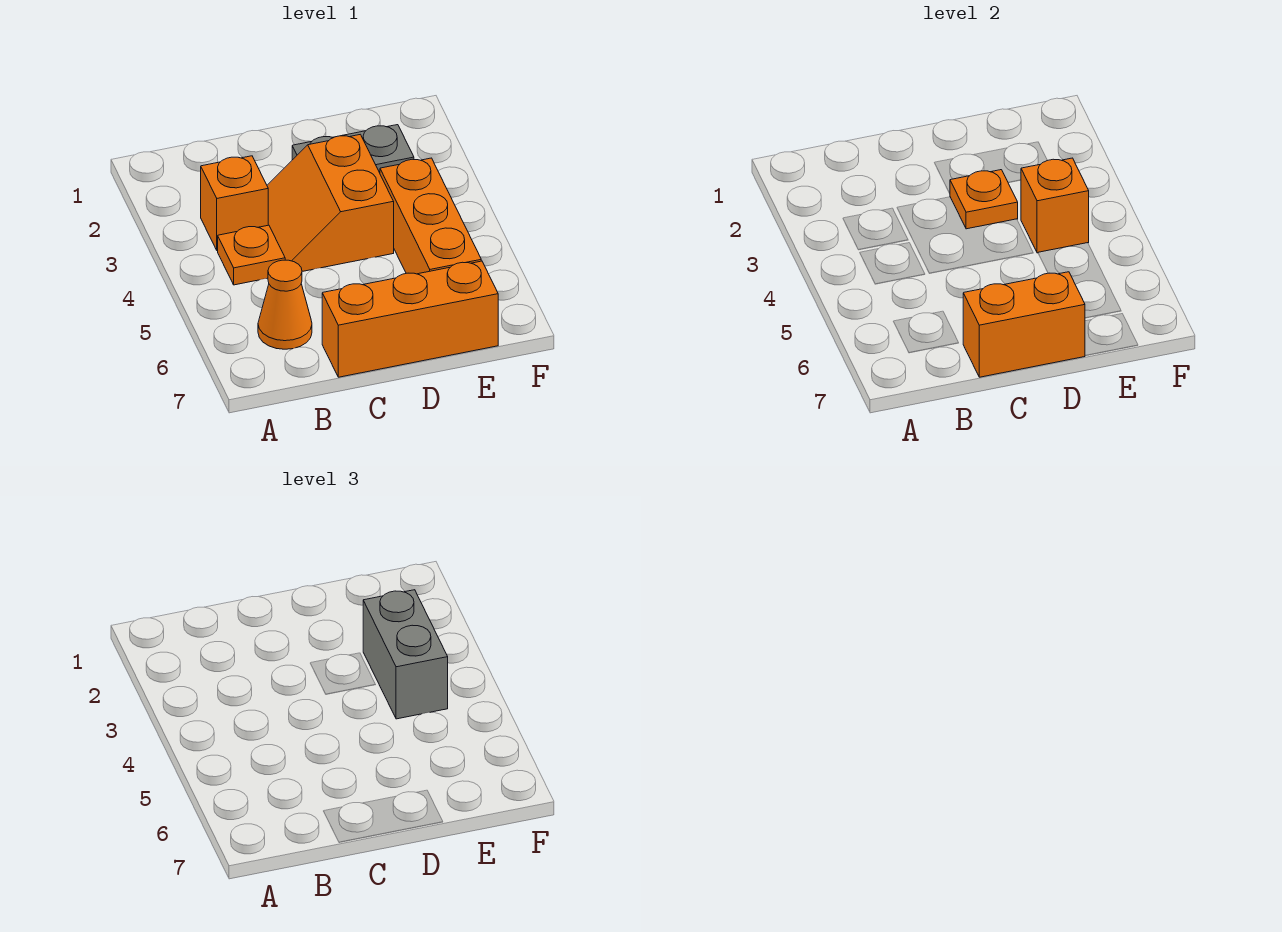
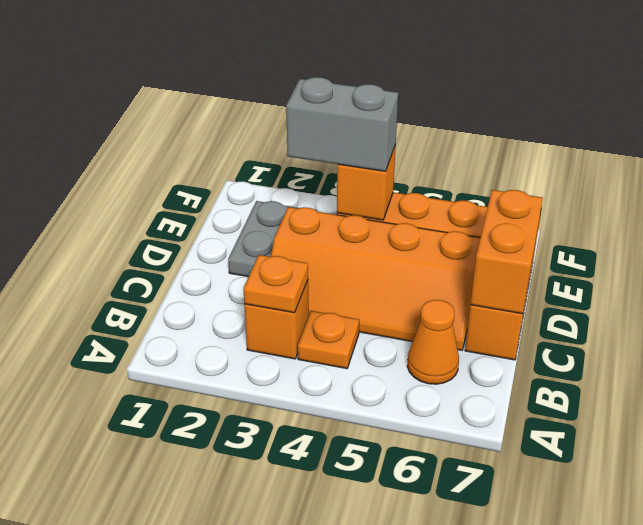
orange 2x2 slope [267,134,394,271] -> orange 2x4 slope [271,207,480,350]
orange 1x1 plate [950,170,1018,229] -> orange 1x1 plate moved to [243,255,308,313]

